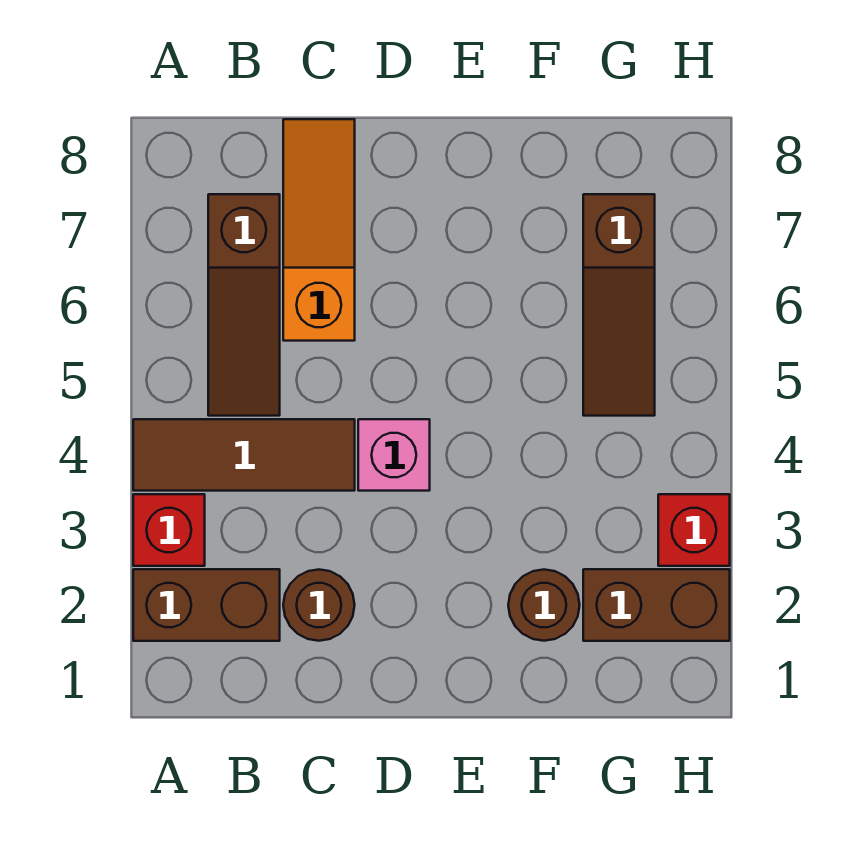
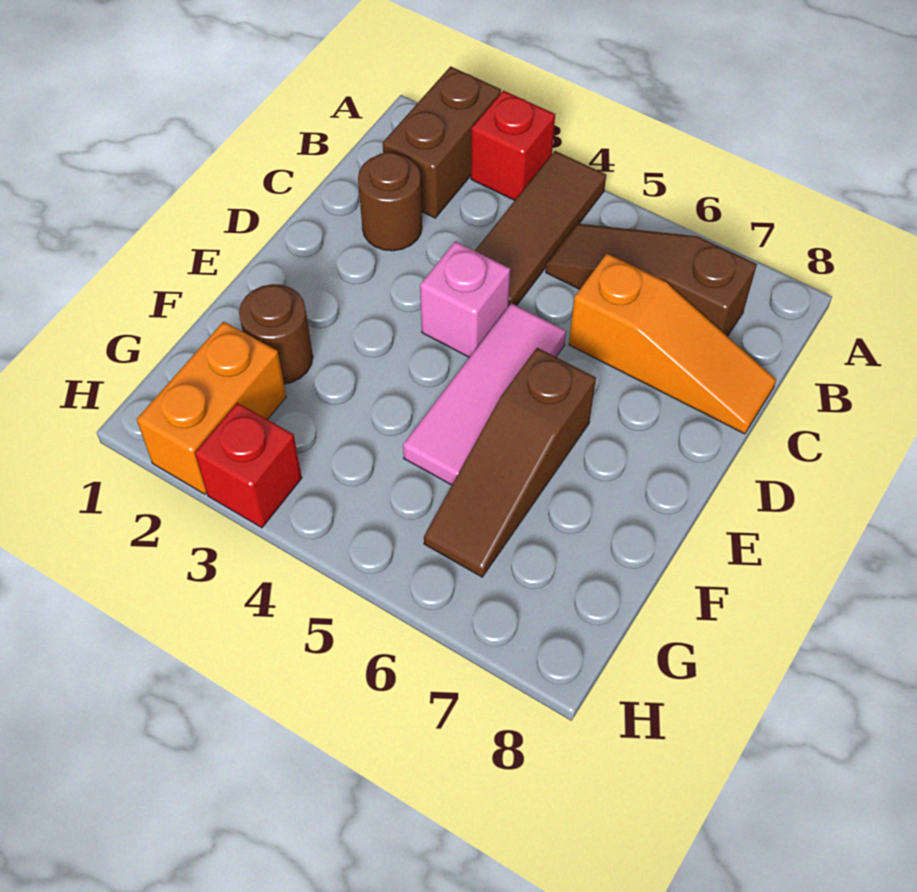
none -> pink 1x3 tile [403,303,566,485]
brown 1x2 brick [583,569,730,641] -> orange 1x2 brick [137,322,286,494]
brown 1x3 slope [583,194,655,416] -> brown 1x3 slope turned to [424,348,596,577]

